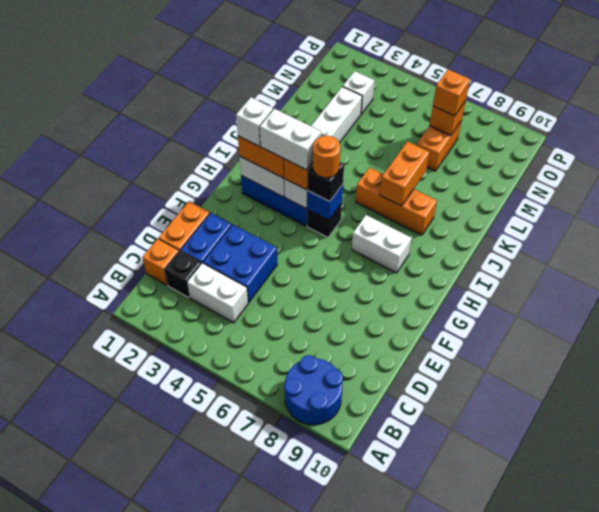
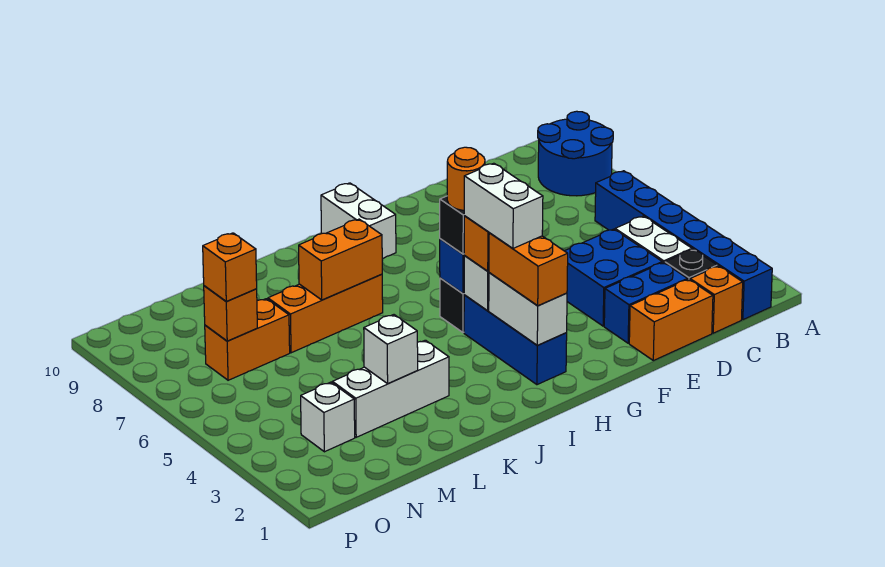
none -> blue 1x6 brick [595,171,772,320]
white 1x1 brick [236,97,273,147] -> white 1x1 brick moved to [364,315,418,384]
white 1x2 brick [352,215,412,273] -> white 1x2 brick moved to [321,183,396,259]
orange 1x3 brick [356,168,437,235] -> orange 1x3 brick turned to [268,274,383,353]

